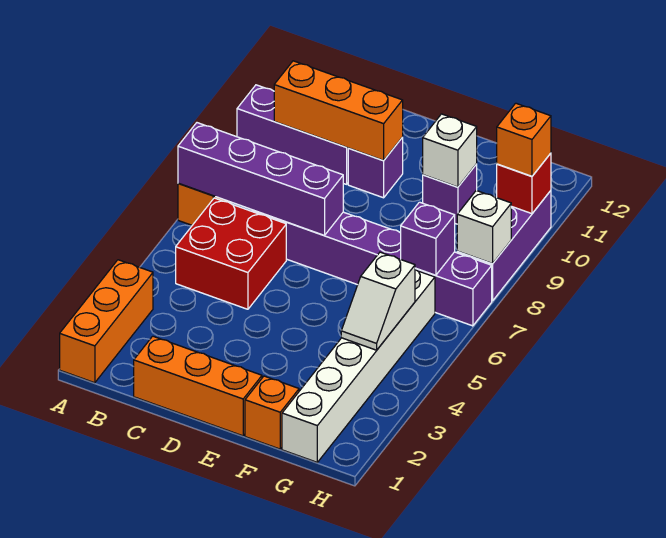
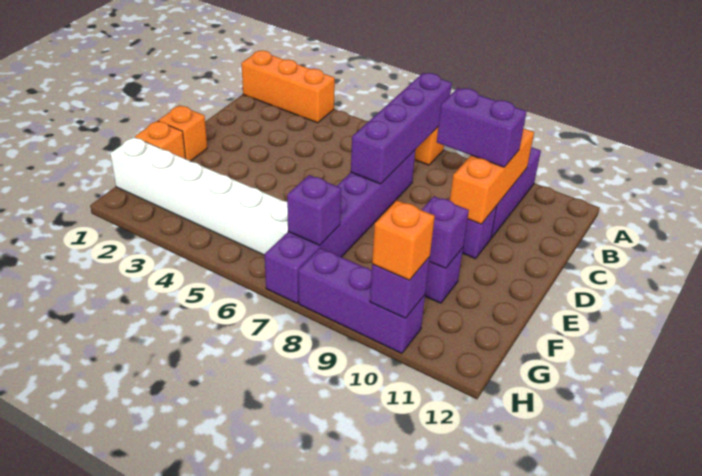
red 2x2 brick [176,198,286,309] -> none
orange 1x3 brick [134,336,262,436] -> orange 1x1 brick [158,105,207,161]
none -> purple 1x2 brick [437,88,527,167]
white 1x1 brick [423,114,477,187] -> purple 1x1 brick [422,196,469,268]
white 1x2 slope [341,252,415,350] -> none
white 1x1 brick [457,190,511,264] -> none
red 1x1 brick [497,153,551,214] -> purple 1x1 brick [370,257,430,318]

